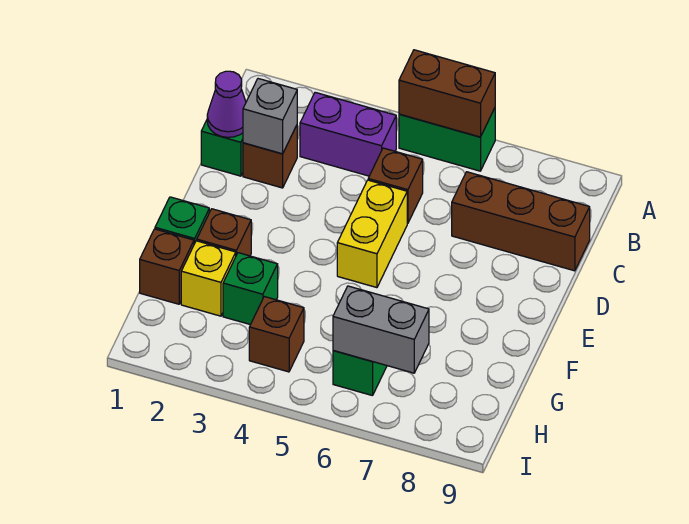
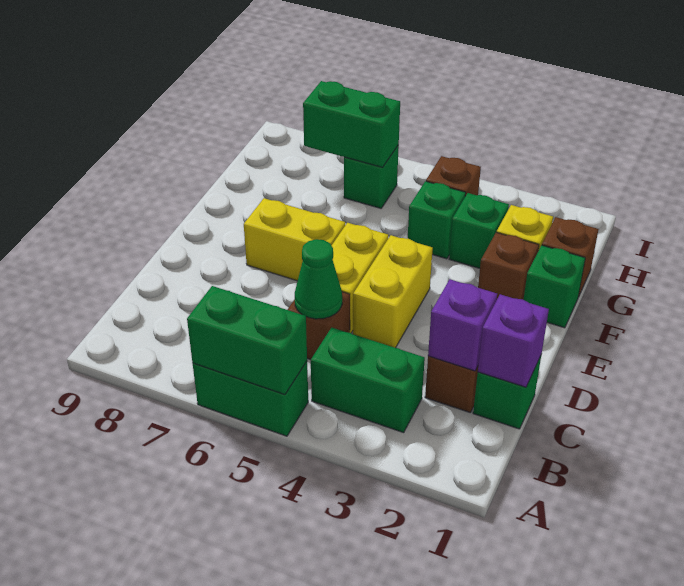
brown 1x2 brick [399,50,495,137] -> green 1x2 brick [187,286,307,395]
purple 1x2 brick [300,92,396,176] -> green 1x2 brick [311,327,425,433]
purple 1x1 cone [207,71,246,137] -> purple 1x1 brick [478,294,549,387]
grey 1x1 brick [243,79,297,154] -> purple 1x1 brick [428,279,497,371]
none -> green 1x1 cone [295,239,342,319]
brown 1x3 brick [452,172,590,271] -> none
none -> yellow 1x2 brick [353,235,433,348]
none -> yellow 1x2 brick [244,198,345,281]
none -> green 1x1 brick [408,181,466,259]
grey 1x2 brick [333,286,429,373] -> green 1x2 brick [303,81,400,167]

